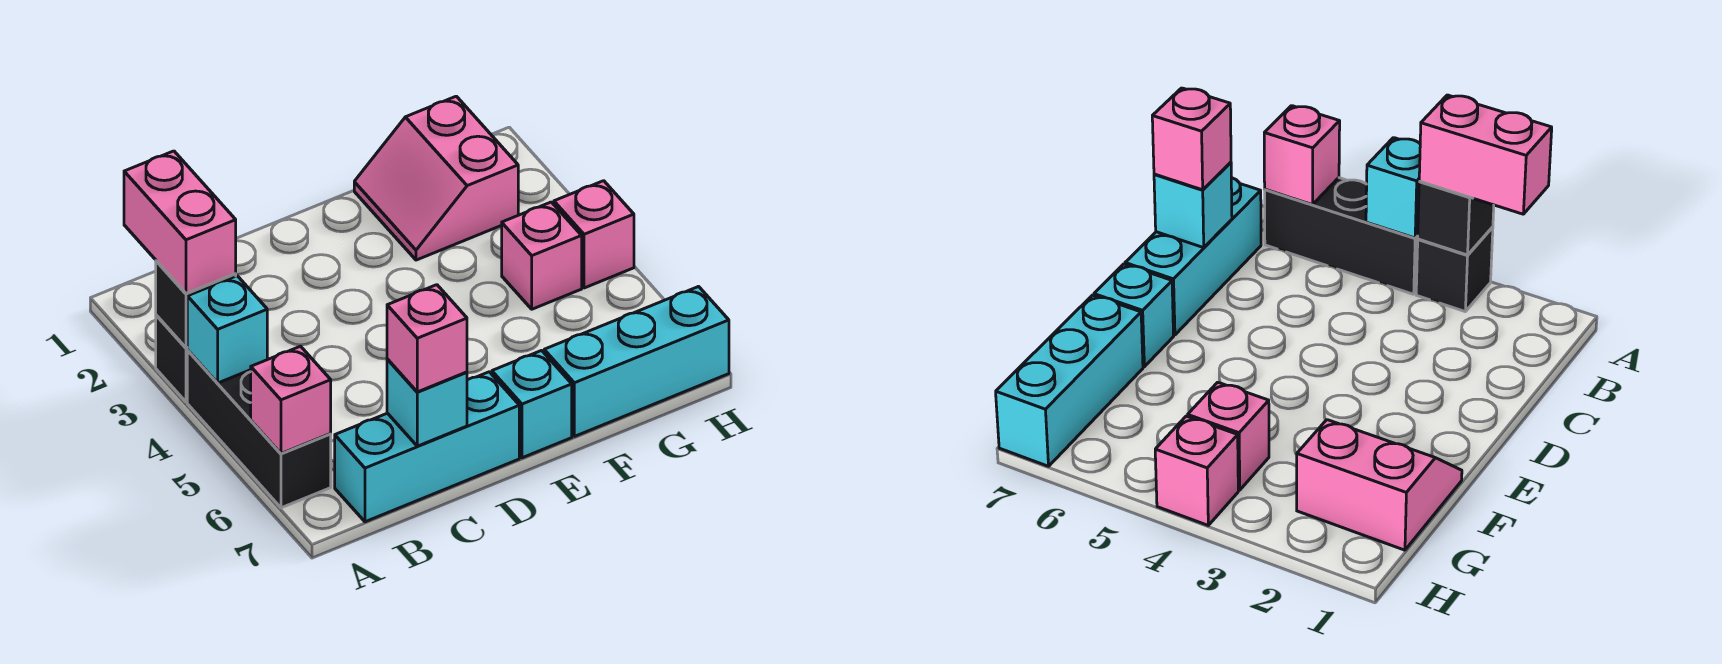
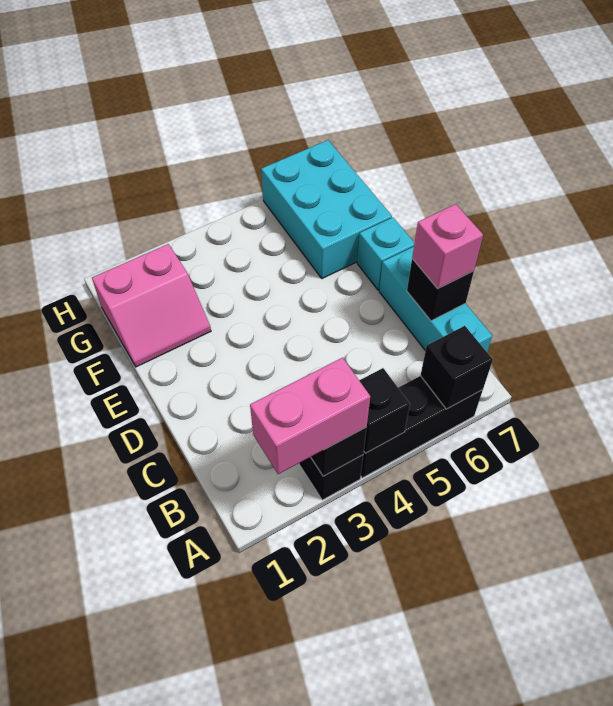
cyan 1x1 brick [187,276,267,383] -> black 1x1 brick [359,368,410,453]
pink 1x1 brick [251,346,331,454] -> black 1x1 brick [420,326,493,409]
cyan 1x1 brick [387,359,467,446] -> black 1x1 brick [407,259,474,321]
cyan 1x3 brick [544,287,729,436] -> cyan 2x3 brick [261,140,392,279]
pink 1x1 brick [502,202,582,309] -> none
pink 1x1 brick [554,181,634,288] -> none

